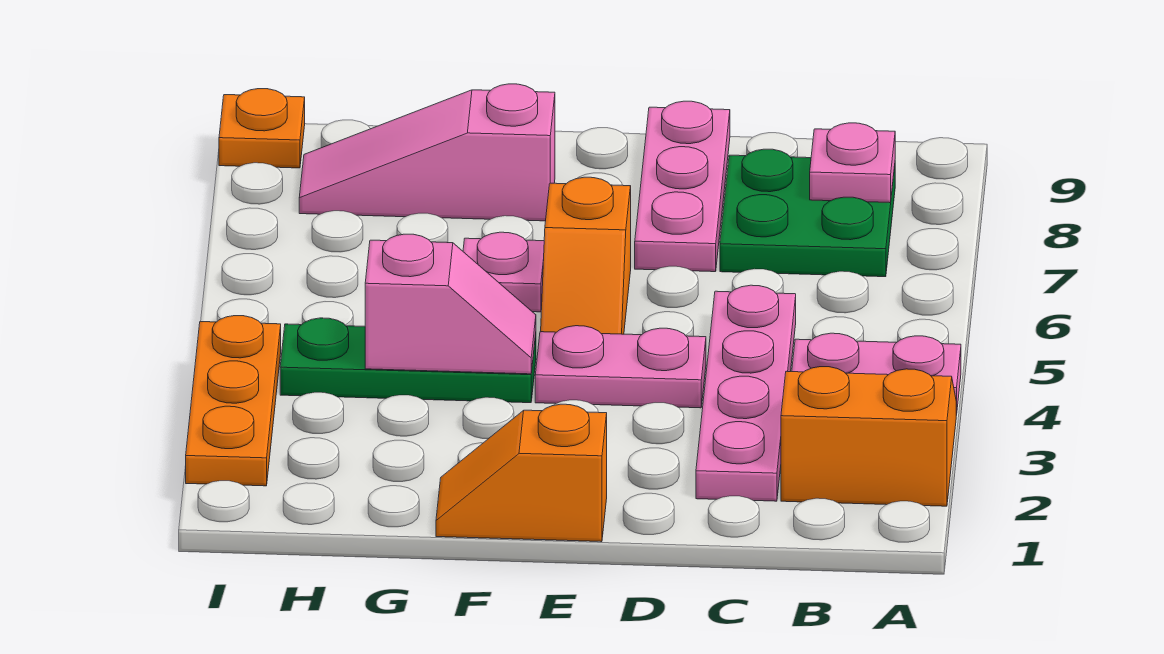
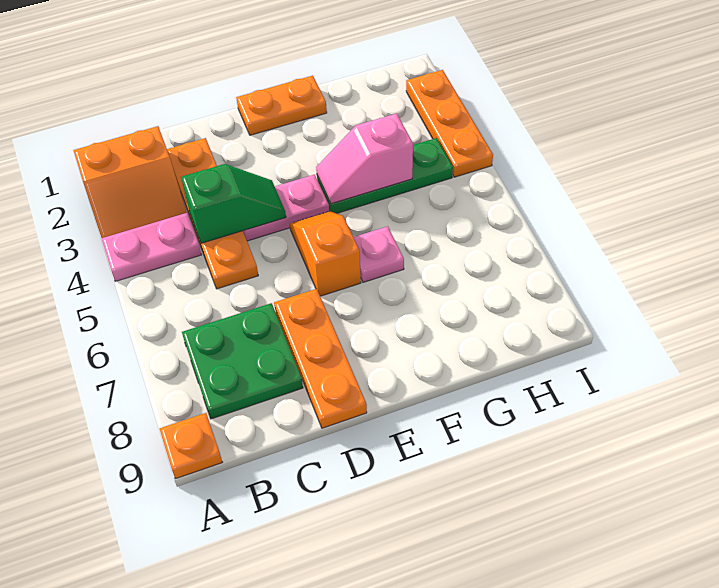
pink 1x1 plate [810,123,895,203] -> none
pink 1x4 plate [696,285,796,501] -> orange 1x4 plate [167,138,258,289]
none -> green 1x2 slope [181,164,286,243]
pink 1x3 plate [635,101,730,272] -> orange 1x3 plate [274,289,367,428]
orange 1x2 slope [436,404,607,542] -> orange 1x2 plate [236,76,327,135]
pink 1x3 slope [299,84,555,221] -> none
orange 1x1 plate [219,89,305,168] -> orange 1x1 plate moved to [160,413,222,479]

